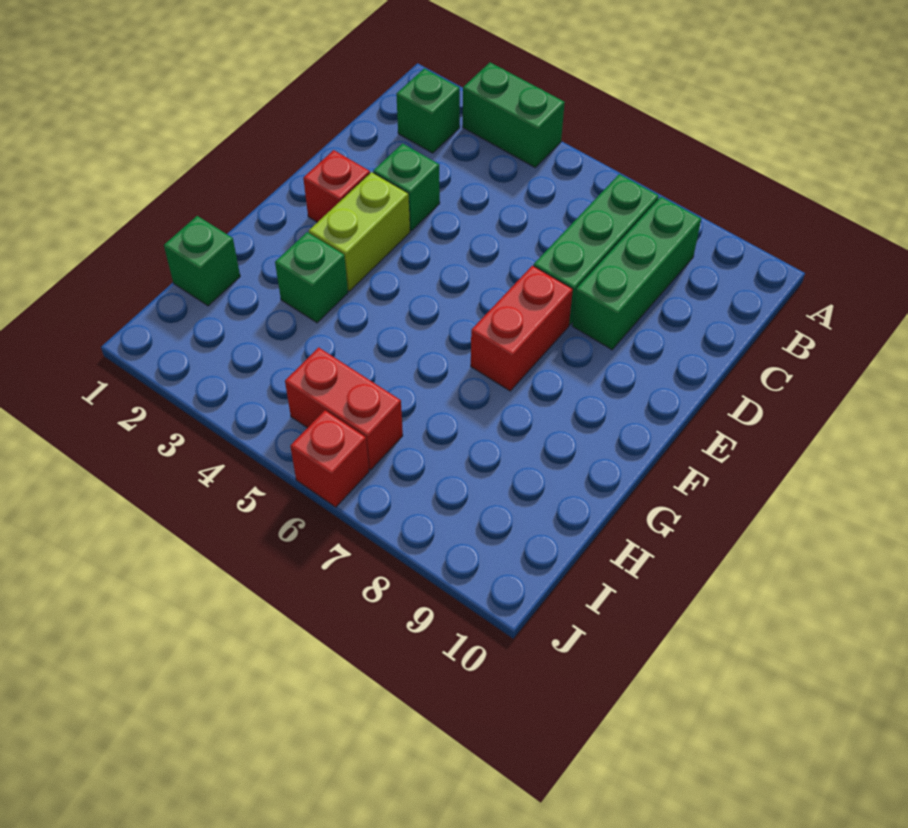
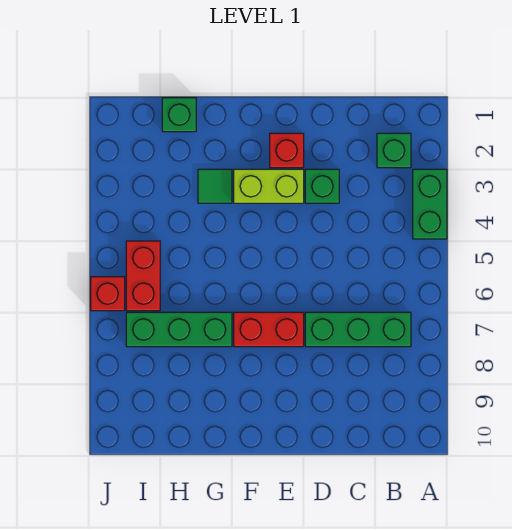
green 1x3 brick [572,197,701,350] -> green 1x3 brick moved to [126,312,232,347]
green 1x1 brick [275,232,348,323] -> green 1x1 tile [198,169,232,203]

